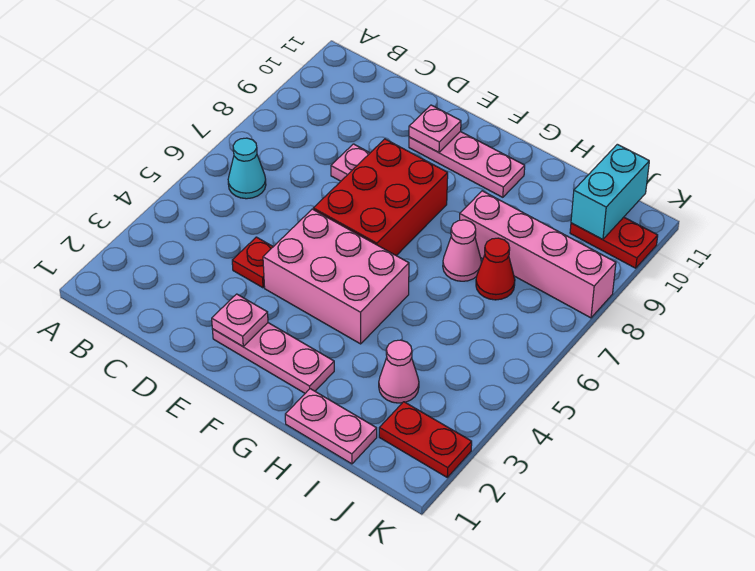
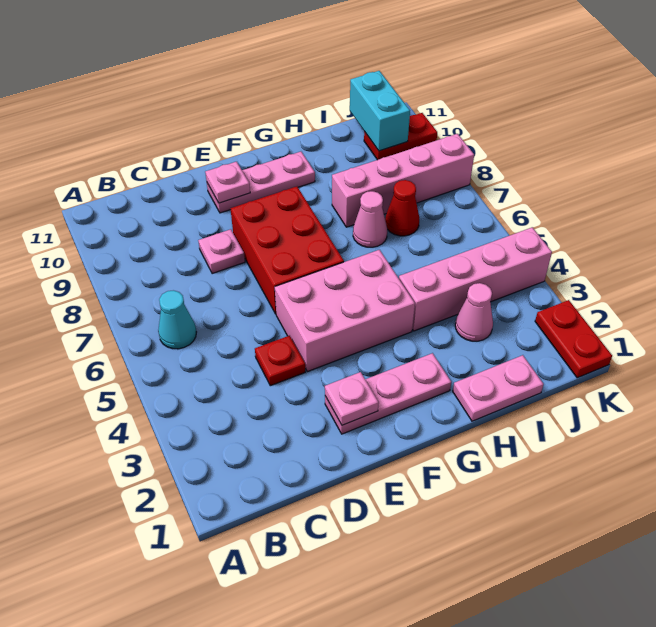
none -> pink 1x4 brick [399,227,552,331]
red 1x2 plate [379,402,472,477] -> red 1x2 plate turned to [535,300,612,378]

